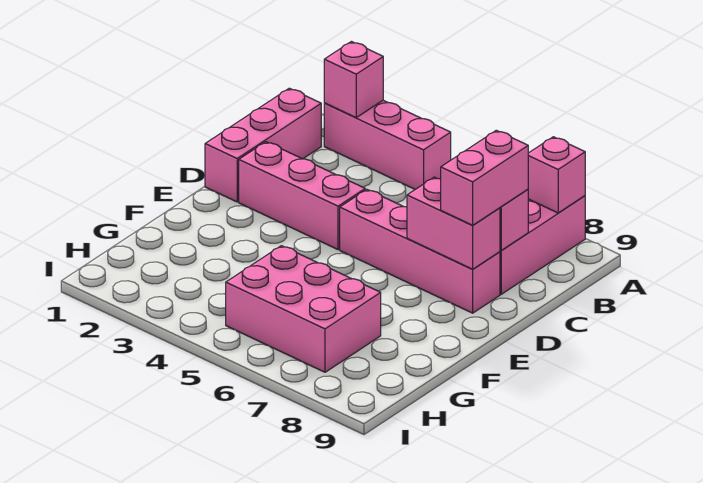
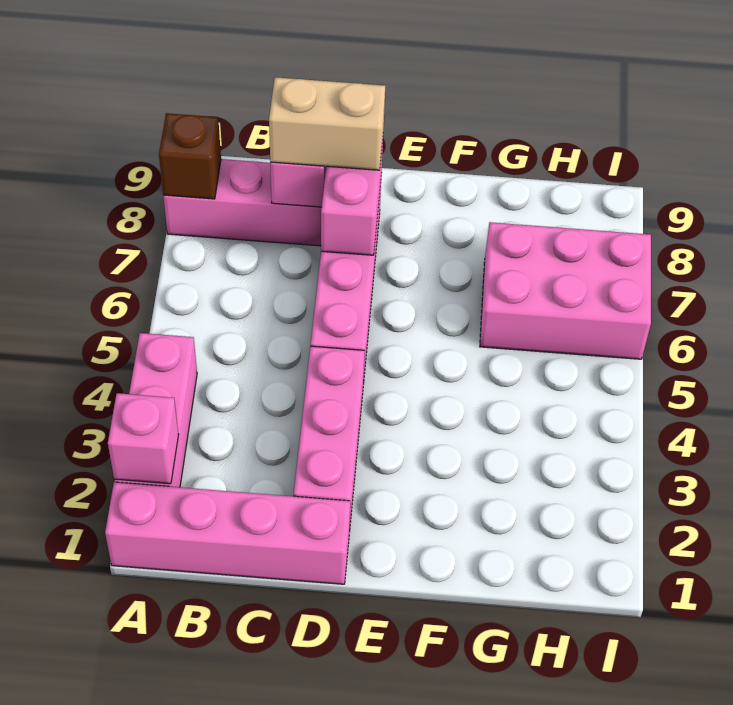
pink 1x1 brick [528,137,585,213] -> brown 1x1 brick [159,113,221,199]
pink 1x3 brick [205,88,321,202] -> pink 1x4 brick [105,482,350,584]
pink 1x2 brick [441,130,528,225] -> tan 1x2 brick [269,77,385,170]
pink 2x3 brick [226,246,381,372] -> pink 2x3 brick turned to [480,222,651,359]

